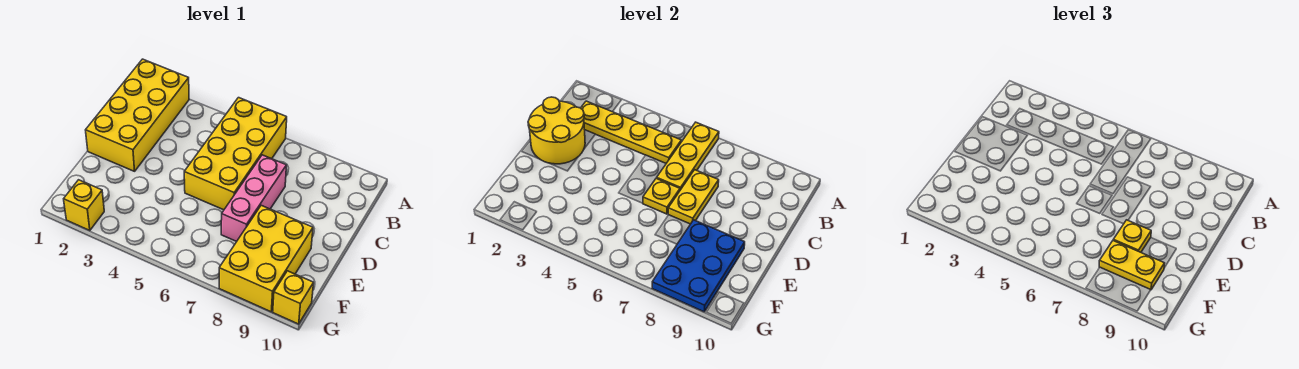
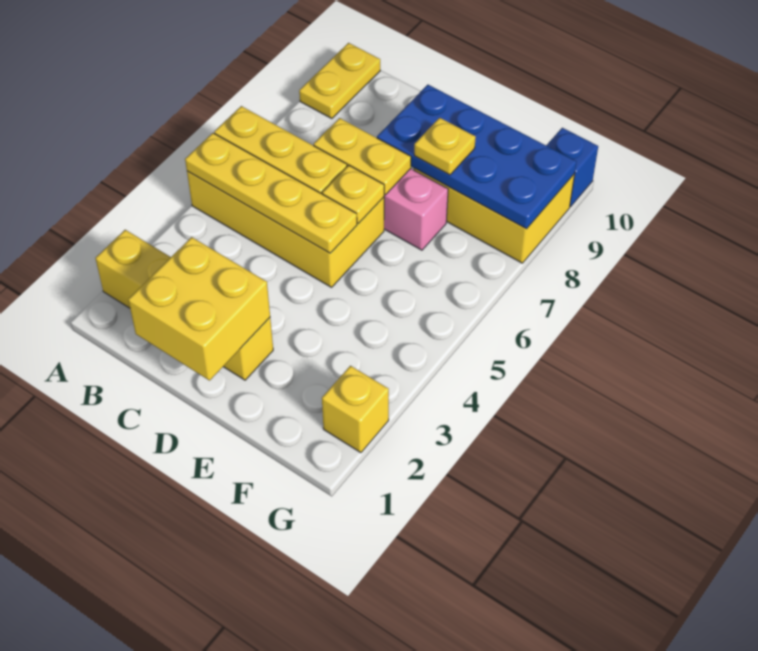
yellow 2x4 brick [86,59,189,171] -> yellow 1x4 brick [95,230,273,380]
yellow 1x4 plate [581,101,681,163] -> yellow 1x4 plate turned to [185,133,357,253]
yellow 2x2 round brick [528,97,585,164] -> yellow 2x2 brick [128,237,270,381]
blue 2x3 plate [652,220,745,312] -> blue 2x4 plate [377,85,576,229]
yellow 1x2 plate [1099,241,1165,290] -> yellow 1x2 plate moved to [299,43,380,119]
yellow 1x1 brick [273,271,314,324] -> blue 1x1 brick [546,128,598,207]

